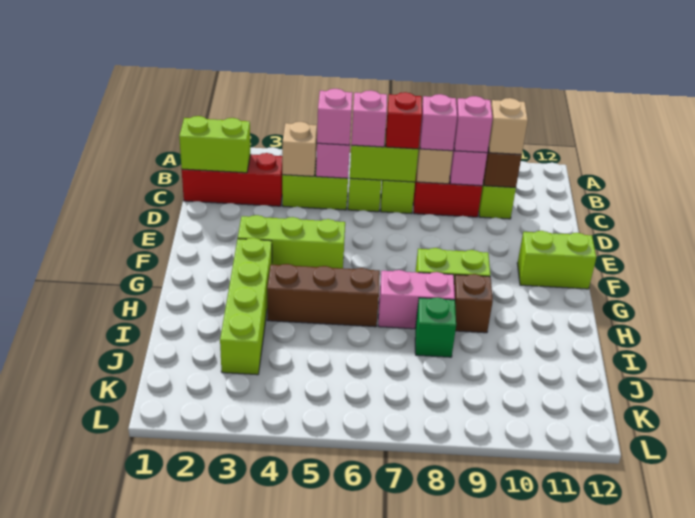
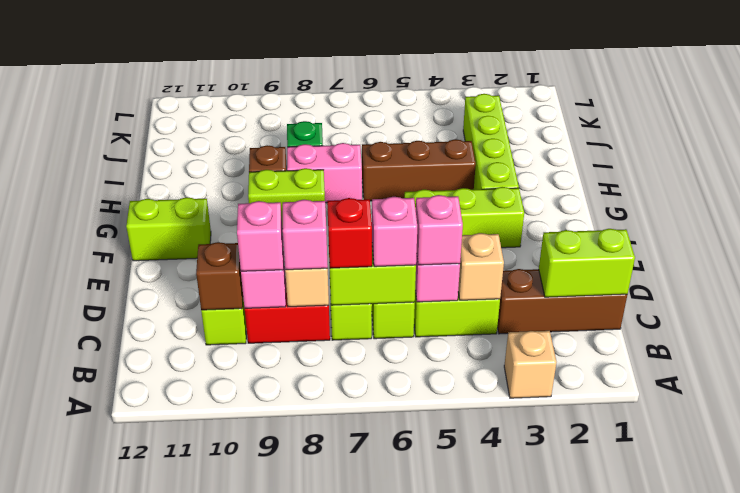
red 1x3 brick [182,153,282,206] -> brown 1x3 brick [497,269,627,334]
tan 1x1 brick [488,98,528,154] -> tan 1x1 brick moved to [504,331,557,398]

